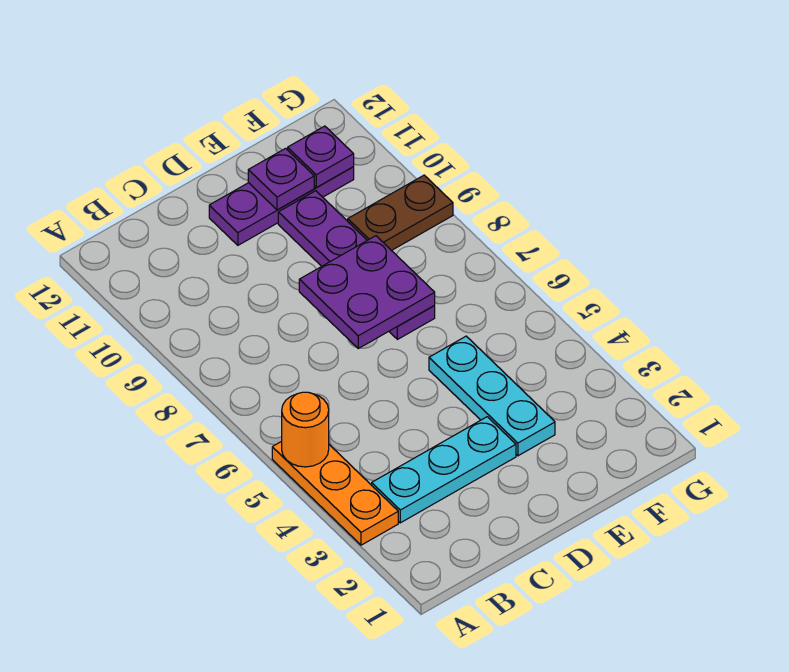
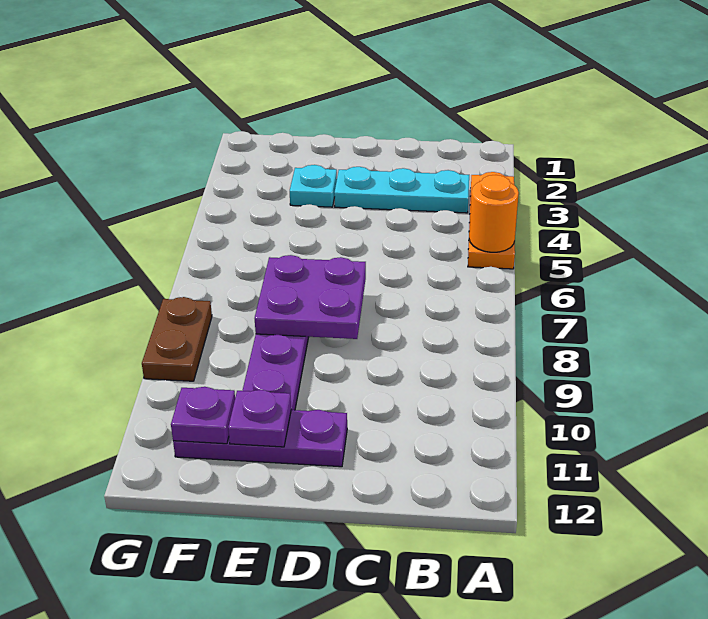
cyan 1x3 plate [429,336,555,456] -> cyan 1x1 plate [290,165,337,207]
brown 1x2 plate [348,175,453,251] -> brown 1x2 plate turned to [142,297,212,381]

